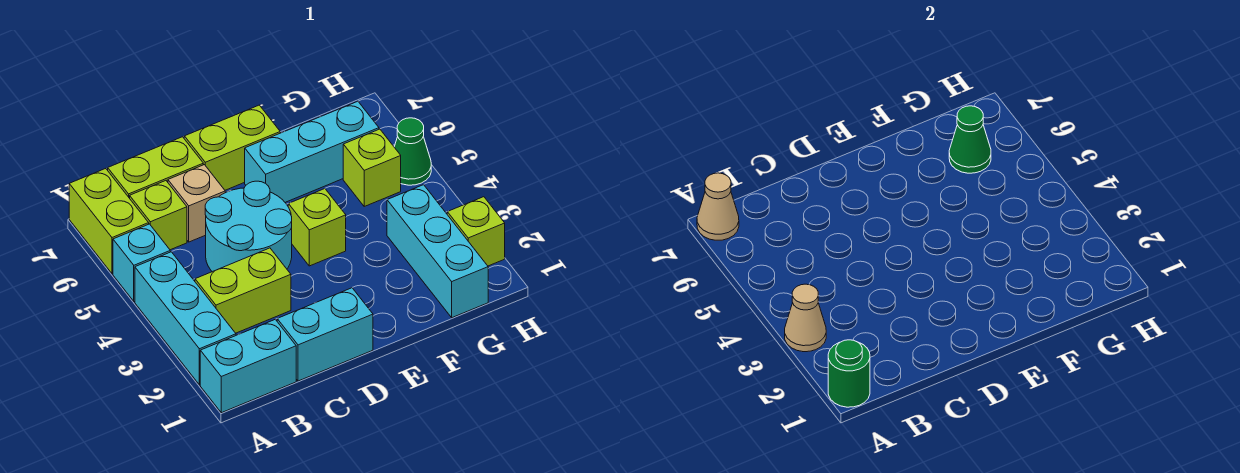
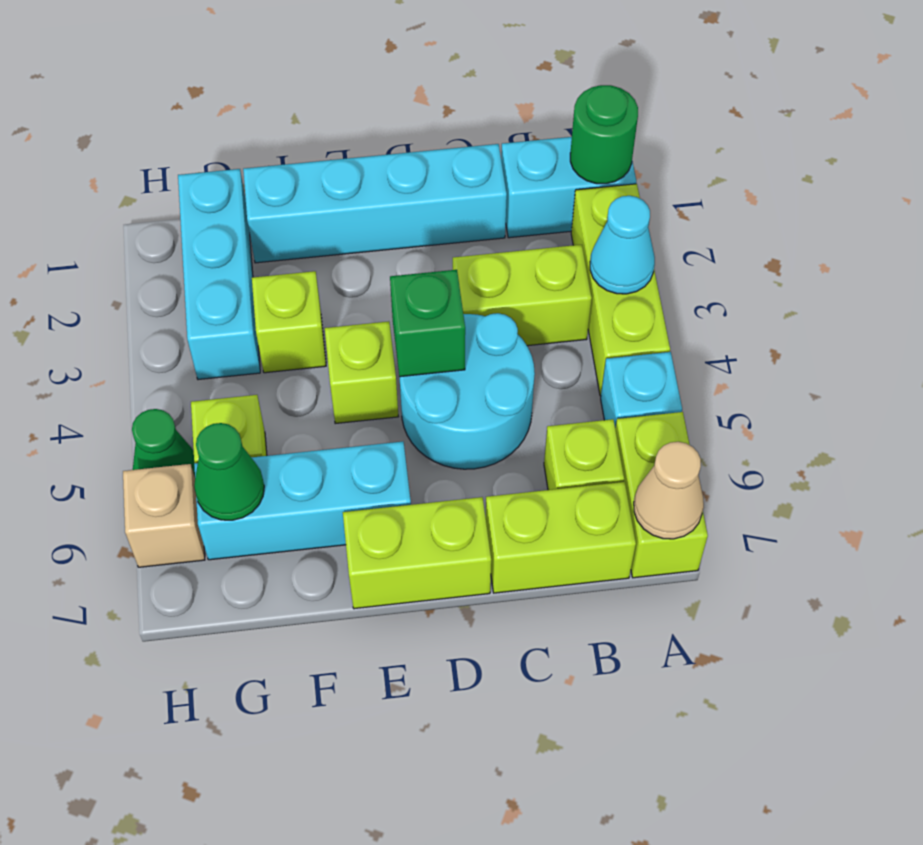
cyan 1x3 brick [135,252,236,385] -> lime 1x3 brick [571,184,670,396]
tan 1x1 cone [785,284,826,352] -> cyan 1x1 cone [590,196,655,294]
cyan 1x2 brick [277,288,373,381] -> cyan 1x4 brick [243,144,507,263]
tan 1x1 brick [168,165,225,242] -> tan 1x1 brick moved to [123,464,205,567]
none -> green 1x1 brick [390,270,465,377]
lime 1x1 brick [447,197,505,266] -> lime 1x1 brick moved to [252,271,326,373]

